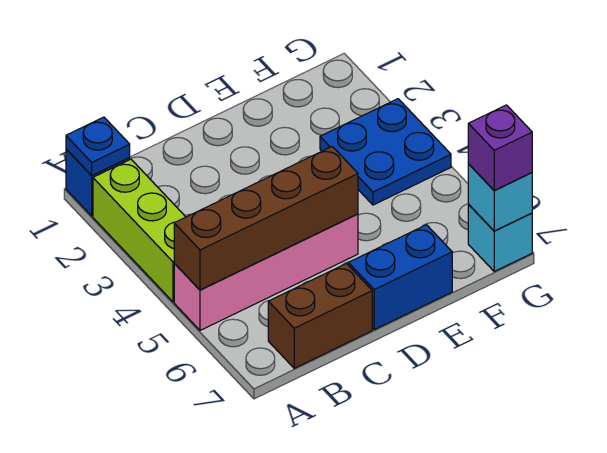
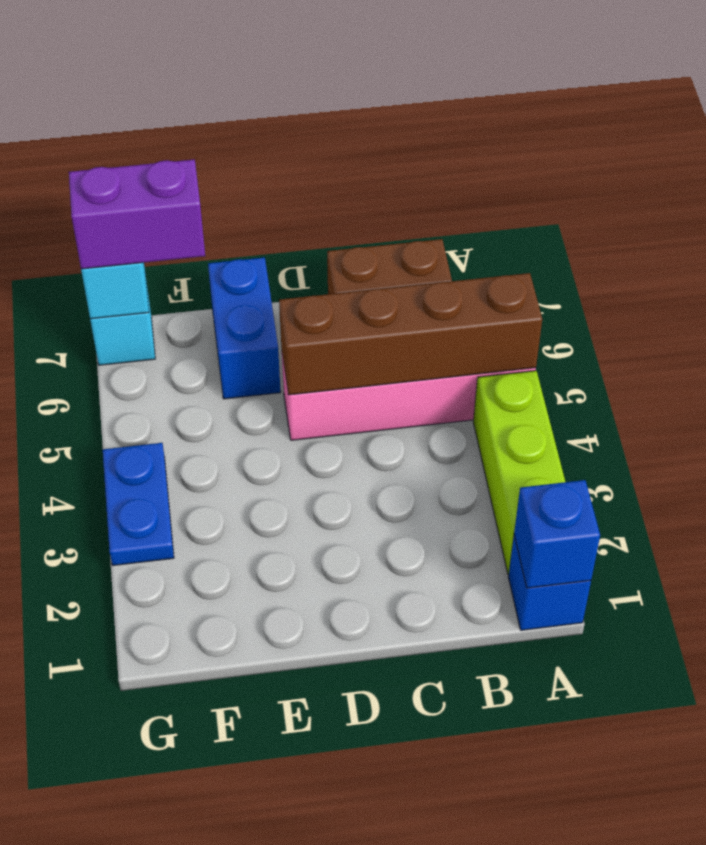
blue 1x1 plate [66,117,130,176] -> blue 1x1 brick [514,480,600,588]
blue 1x2 brick [348,225,452,330] -> blue 1x2 brick turned to [208,257,281,399]
blue 2x2 plate [320,99,451,205] -> blue 1x2 plate [103,443,174,565]
purple 1x1 brick [468,105,532,191] -> purple 1x2 brick [69,159,205,269]

